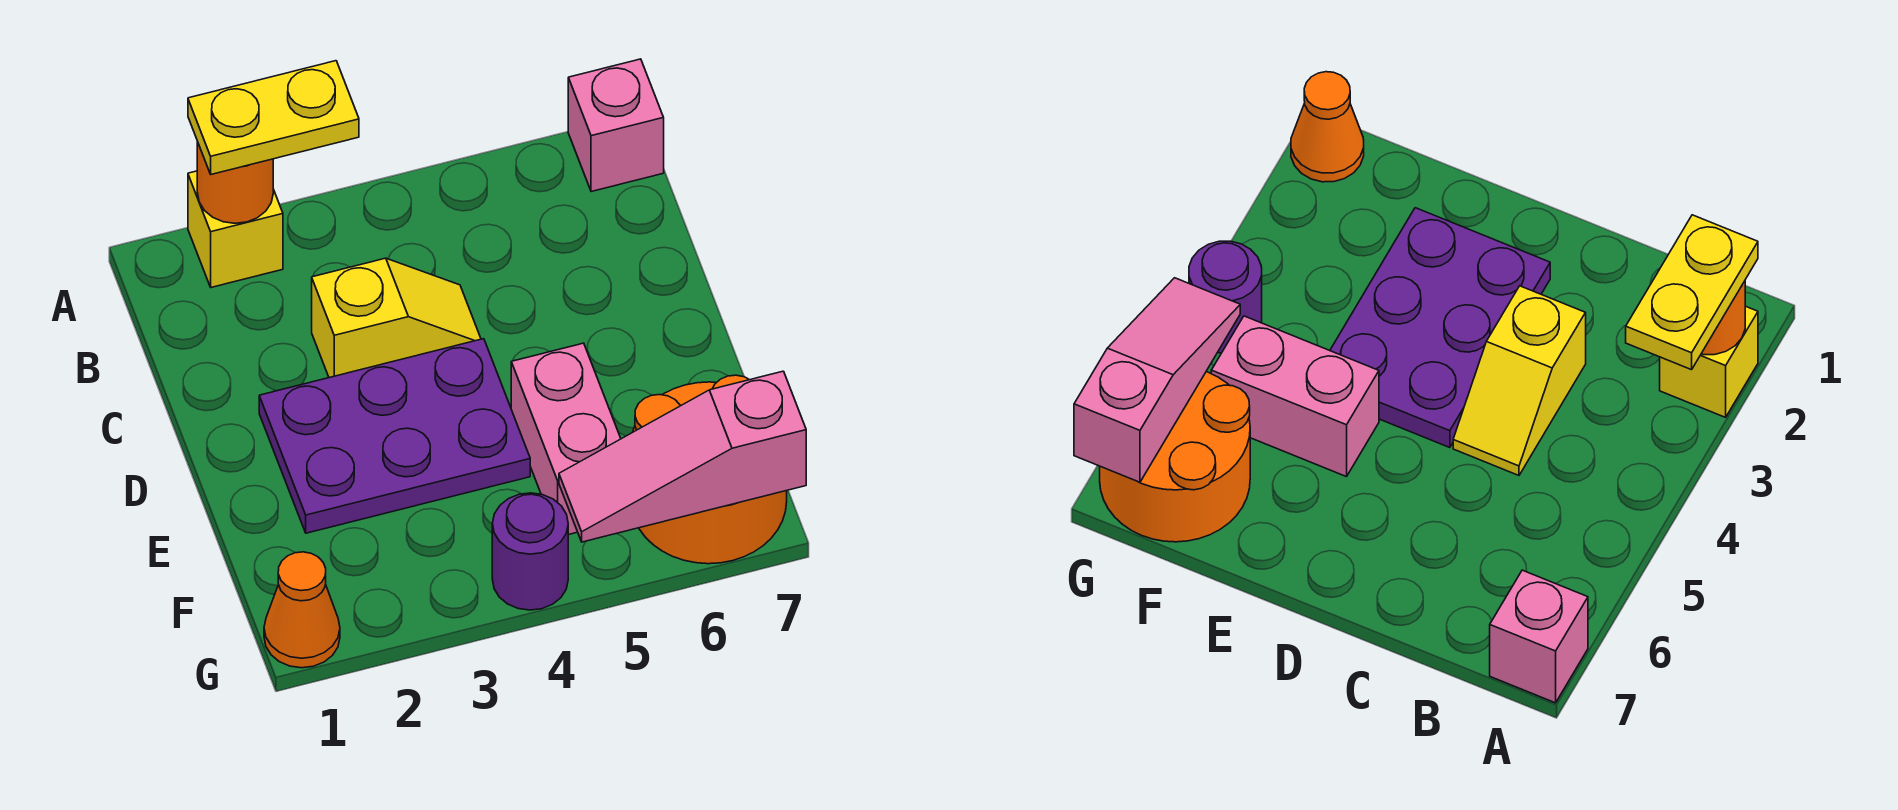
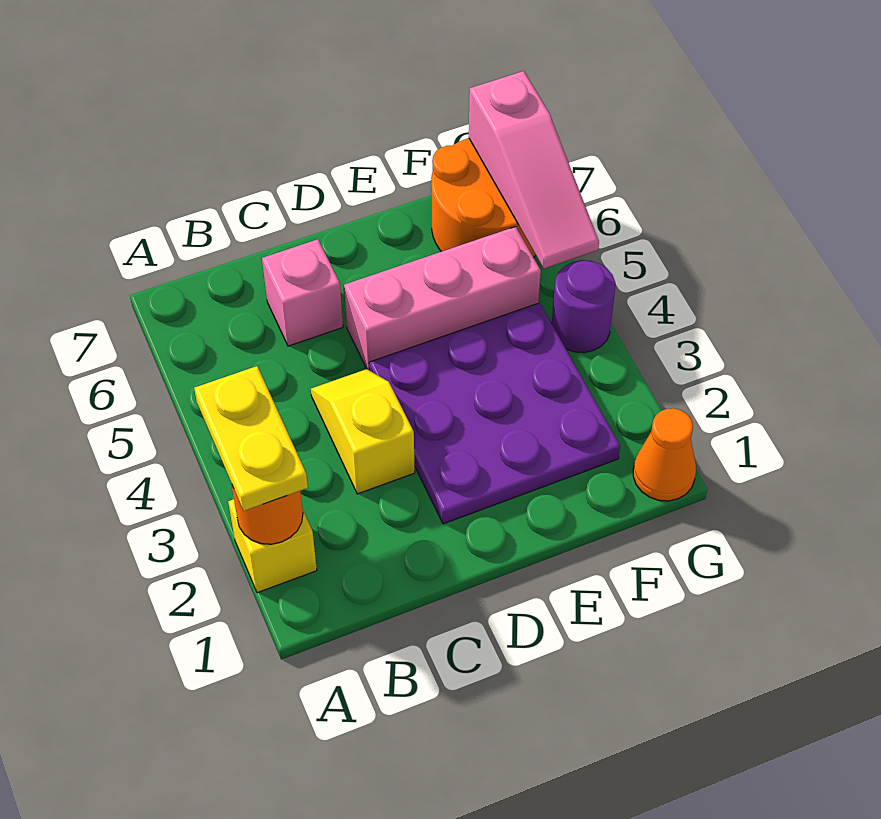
pink 1x1 brick [568,59,664,192] -> pink 1x1 brick moved to [262,239,343,346]
purple 2x3 plate [259,339,530,533] -> purple 3x3 plate [369,303,620,524]
pink 1x2 brick [511,343,621,535] -> pink 1x3 brick [344,227,541,370]

